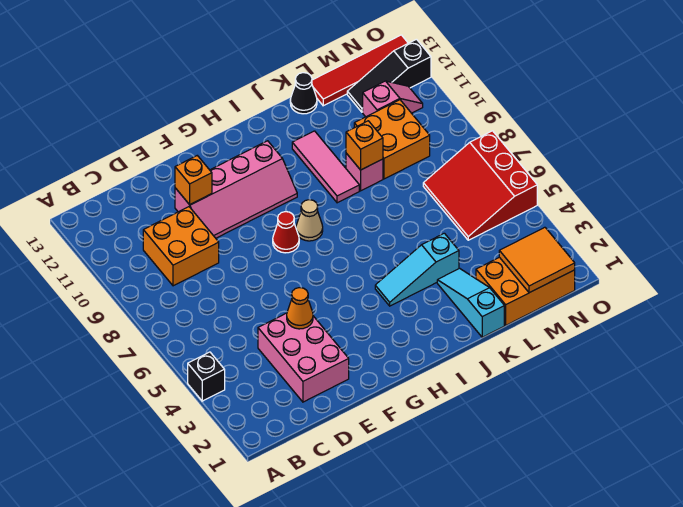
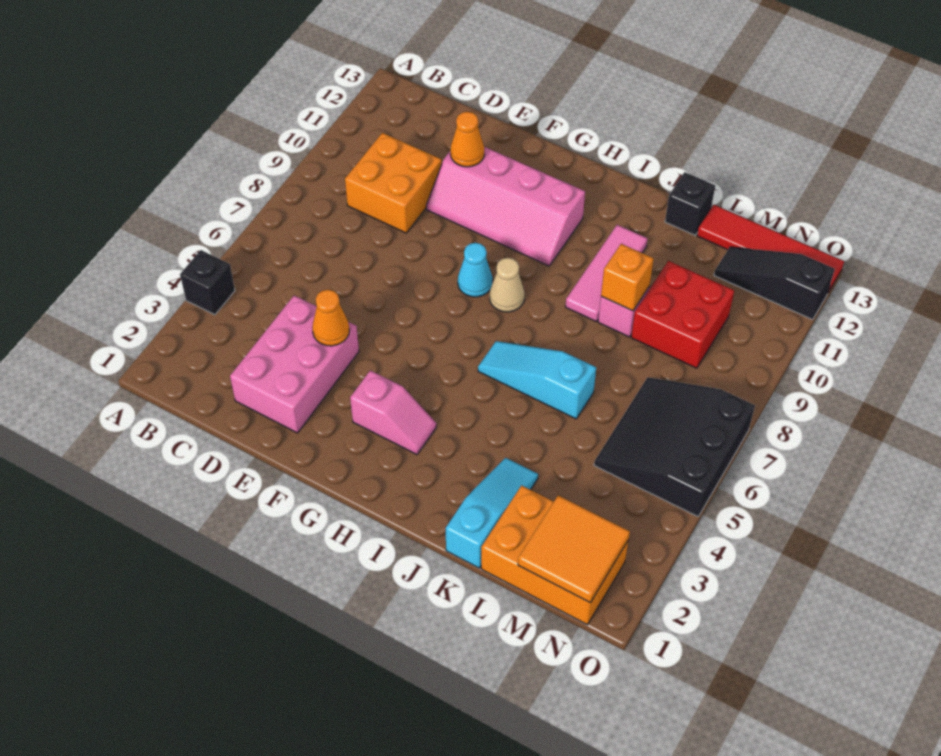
orange 1x1 brick [175,156,212,205] -> orange 1x1 cone [450,112,484,167]
red 1x1 cone [273,212,299,253] -> cyan 1x1 cone [458,243,493,297]
cyan 1x3 slope [375,233,459,306] -> cyan 1x3 slope moved to [478,341,596,419]
black 1x1 cone [290,73,317,114] -> black 1x1 brick [665,172,715,235]
orange 2x2 brick [354,100,430,179] -> red 2x2 brick [631,261,734,368]
red 3x3 slope [423,131,537,240] -> black 3x3 slope [594,377,755,516]
pink 1x2 slope [363,81,423,117] -> pink 1x2 slope moved to [350,370,436,454]

